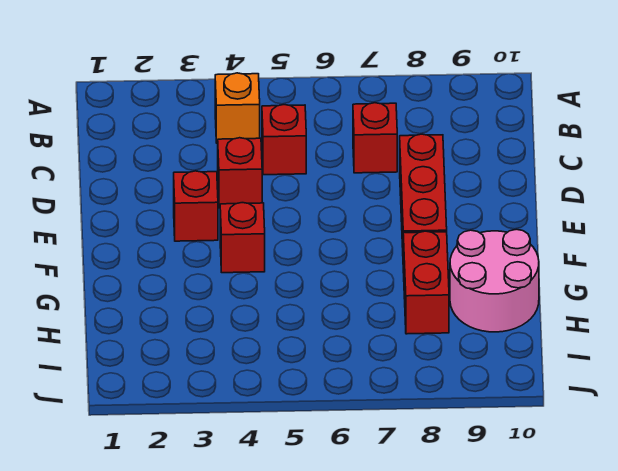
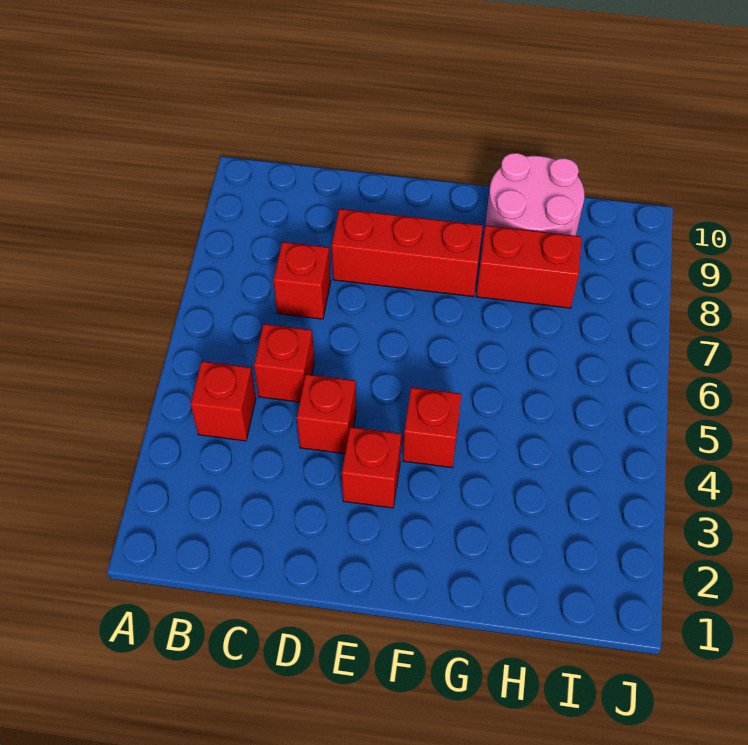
orange 1x1 brick [215,73,260,143] -> red 1x1 brick [191,361,256,441]

